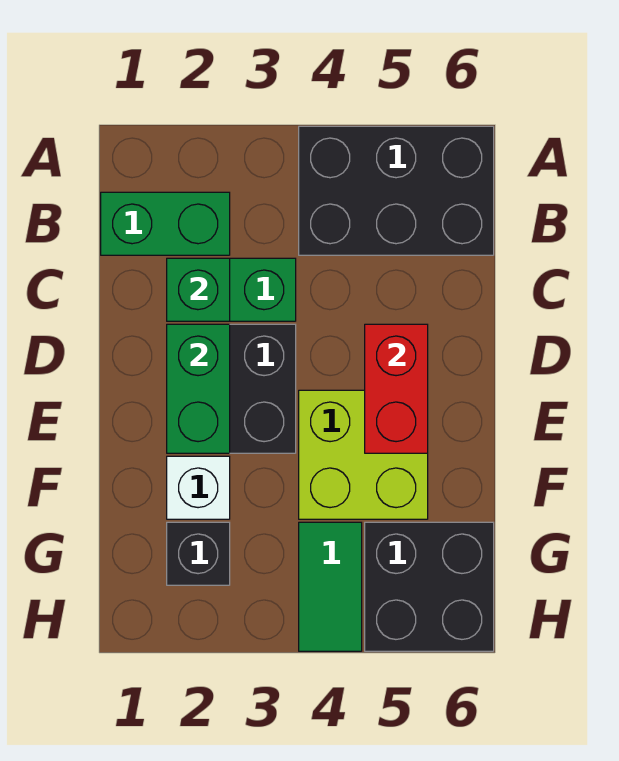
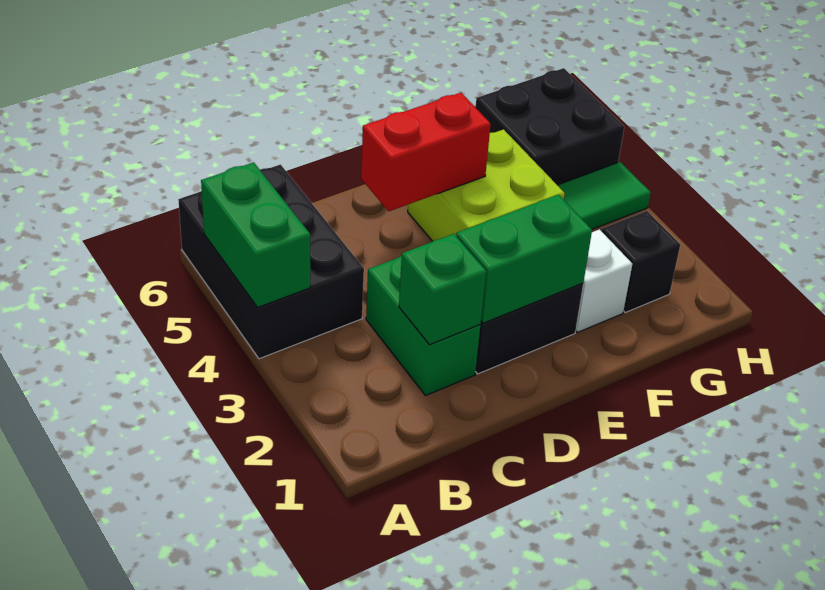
green 1x2 brick [101,192,230,255] -> green 1x2 brick moved to [201,162,310,308]

